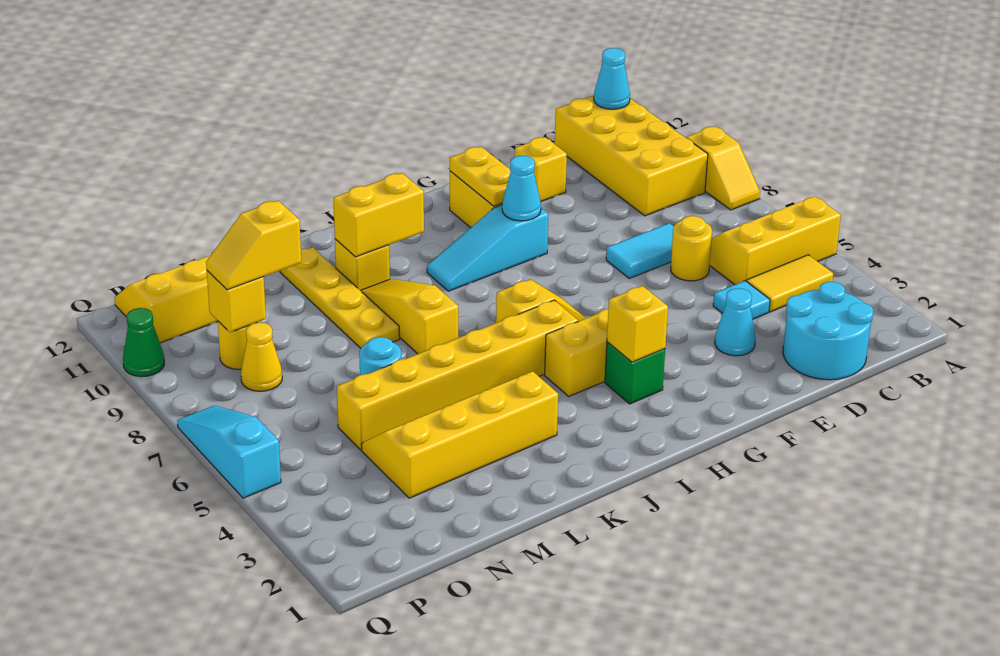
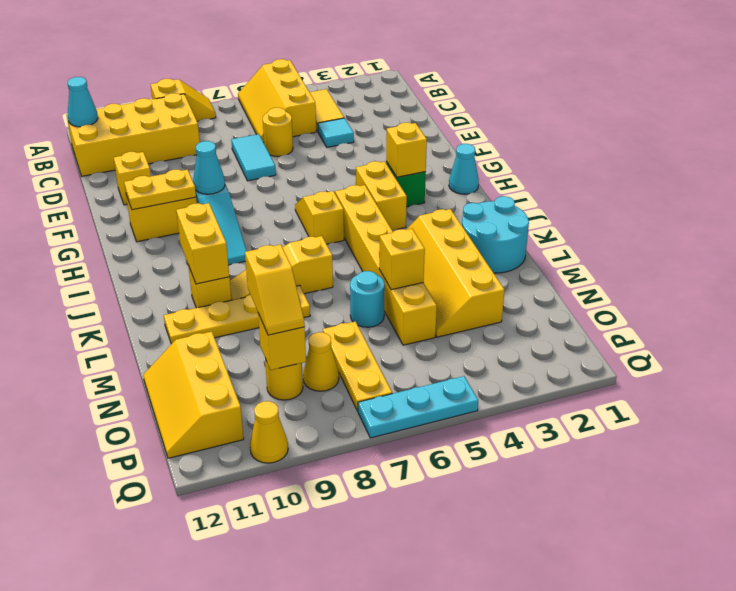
cyan 2x2 round brick [783,282,873,380] -> cyan 2x2 round brick moved to [462,196,529,273]
cyan 1x1 cone [715,288,756,356] -> cyan 1x1 cone moved to [449,144,479,194]
none -> yellow 1x1 brick [379,229,425,290]
none -> yellow 1x3 plate [323,321,392,411]
cyan 1x3 slope [177,406,281,498] -> cyan 1x3 plate [358,376,478,438]
green 1x1 cone [123,308,164,377] -> yellow 1x1 cone [250,401,288,463]

